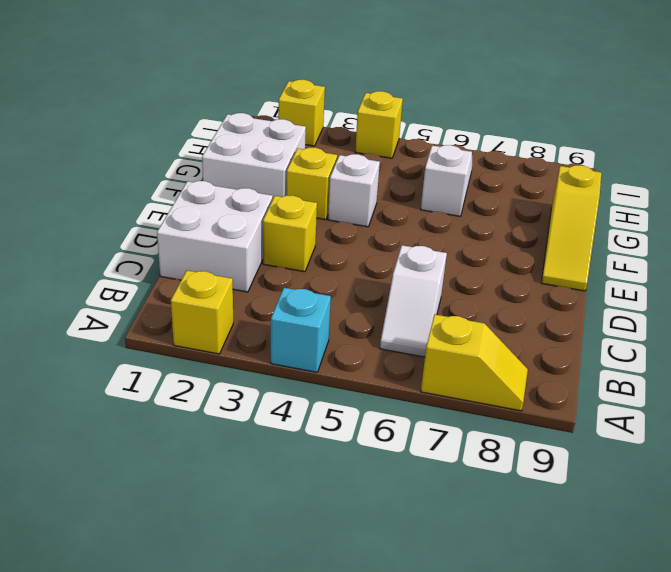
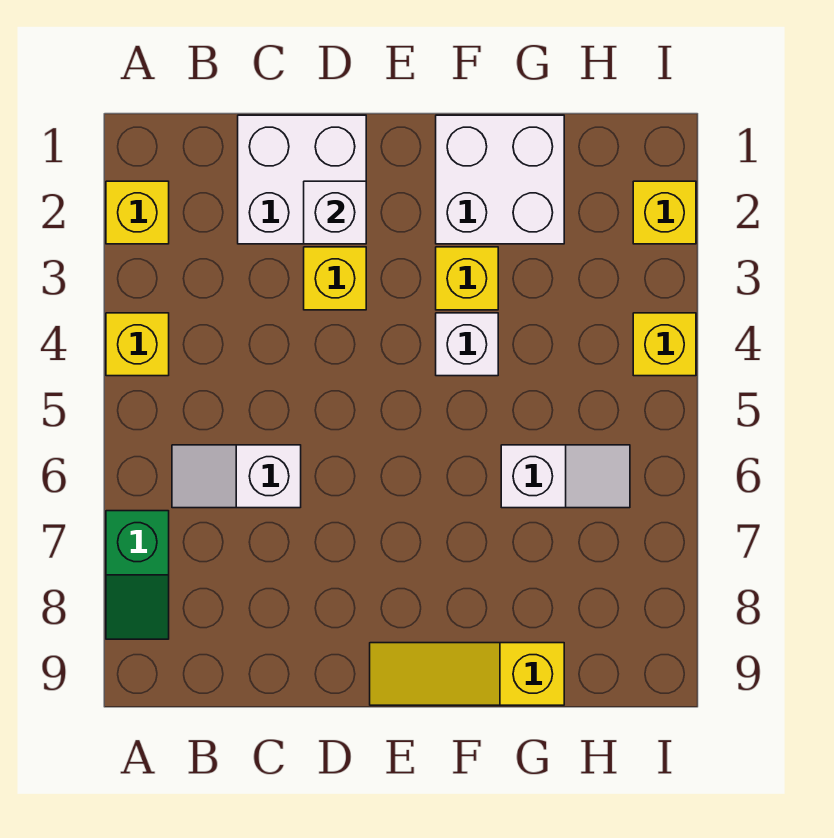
cyan 1x1 brick [271,288,331,372] -> yellow 1x1 brick [106,313,169,376]
yellow 1x2 slope [421,314,528,411] -> green 1x2 slope [106,511,169,639]
none -> white 1x1 brick [304,181,366,244]

